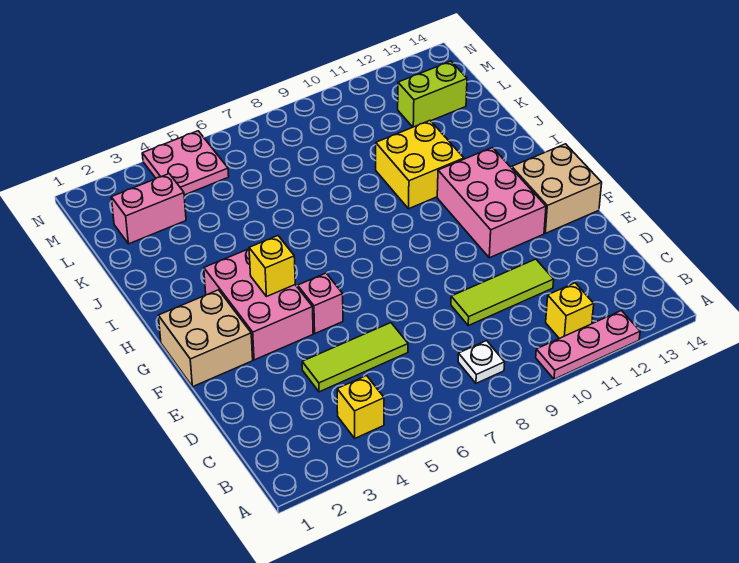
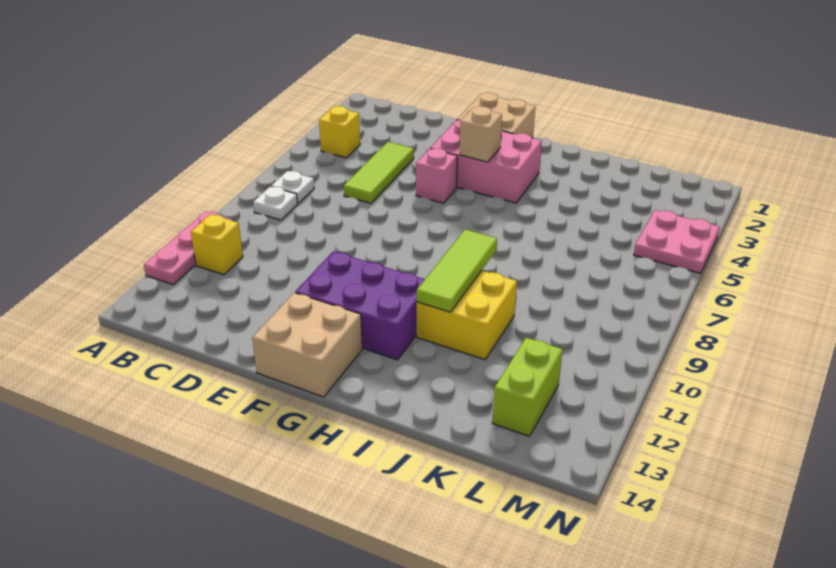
none -> white 1x1 plate [271,171,314,203]
lime 1x3 tile [451,259,554,326] -> lime 1x3 tile moved to [417,229,497,312]
pink 2x3 brick [437,148,546,258] -> purple 2x3 brick [295,251,425,360]
yellow 1x1 brick [249,236,295,297] -> tan 1x1 brick [460,106,502,162]
pink 1x2 brick [111,174,186,244] -> none

